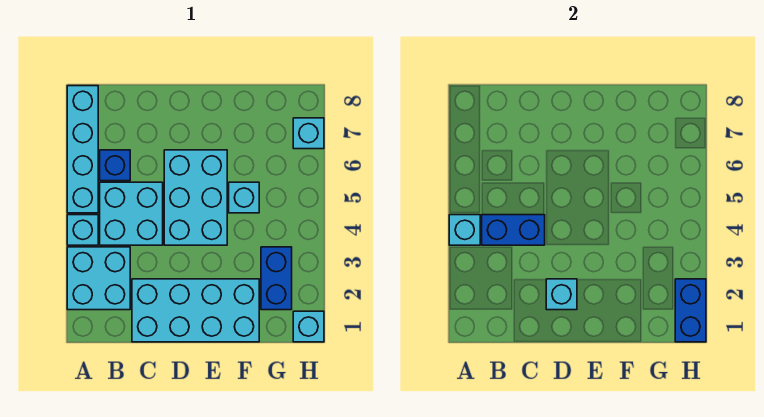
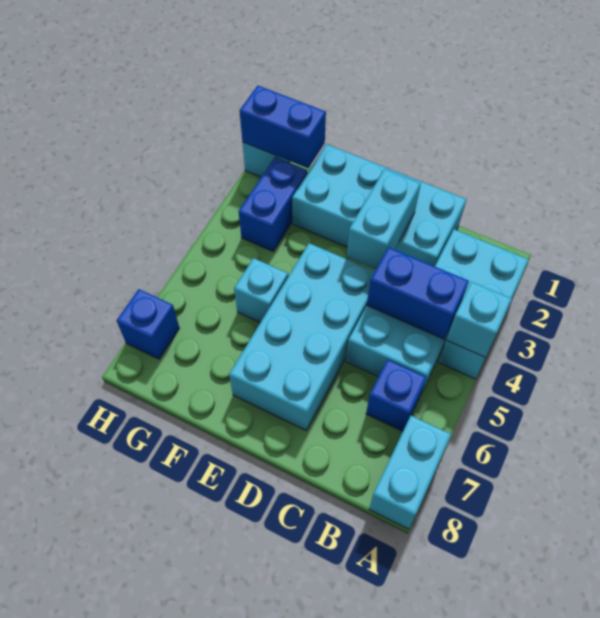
cyan 1x4 brick [67,86,98,213] -> cyan 1x2 brick [369,416,451,529]
cyan 1x1 brick [546,279,577,310] -> cyan 1x2 brick [347,169,421,269]
cyan 2x3 brick [164,150,227,245] -> cyan 2x4 brick [229,243,375,431]
blue 1x2 brick [675,279,706,342] -> blue 1x2 brick turned to [239,86,326,168]
cyan 1x1 brick [293,118,324,149] -> blue 1x1 brick [117,289,180,359]

